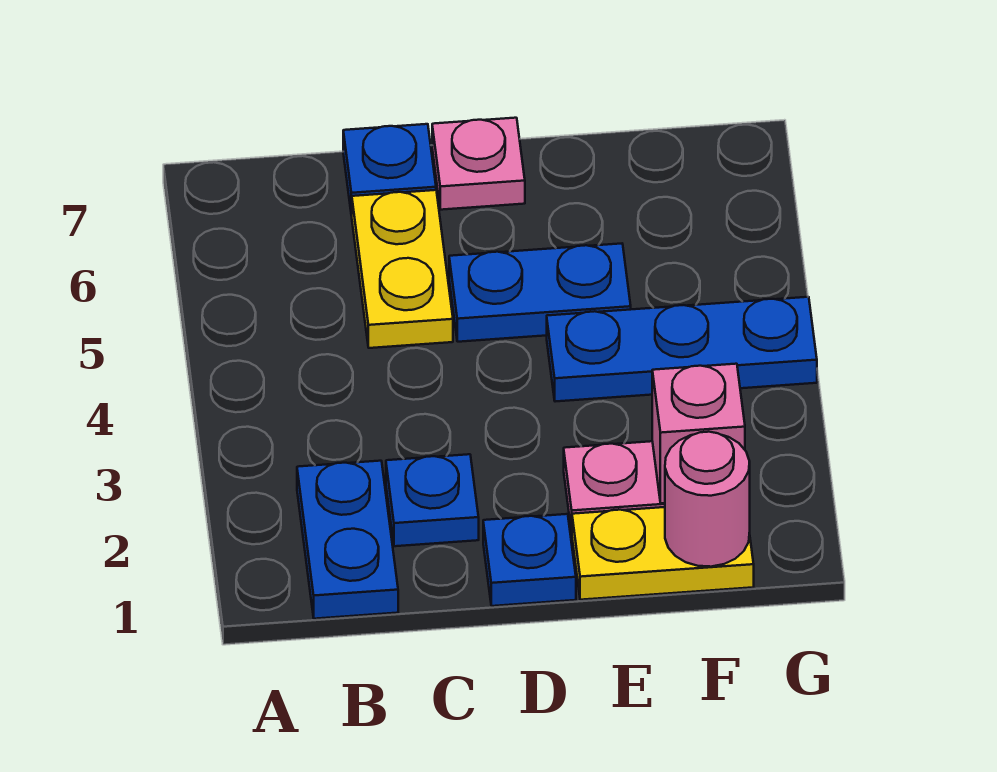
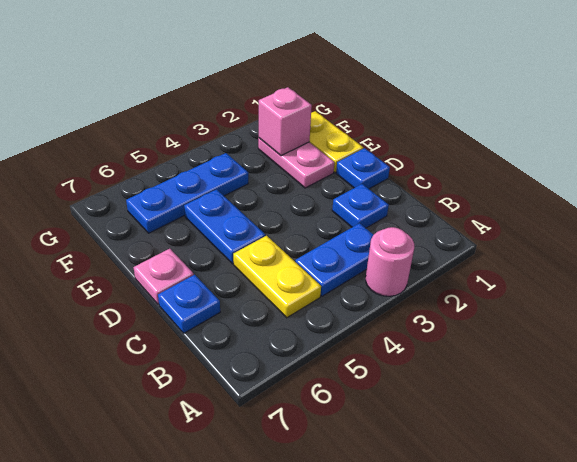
blue 1x2 plate [297,461,398,619] -> blue 1x2 plate moved to [295,223,373,296]
yellow 1x2 plate [352,190,453,348] -> yellow 1x2 plate turned to [233,236,321,318]
blue 1x3 plate [547,297,817,402] -> blue 1x3 plate turned to [126,153,248,233]
pink 1x1 round brick [665,432,750,567] -> pink 1x1 round brick moved to [366,227,414,296]

